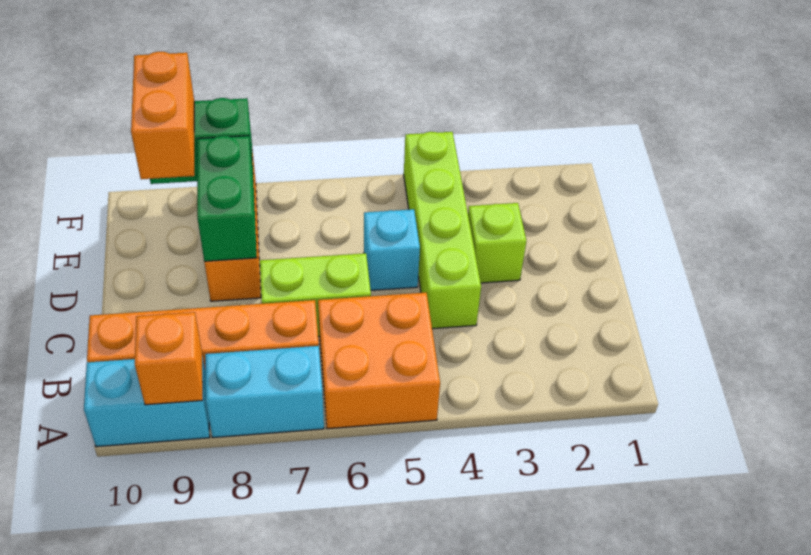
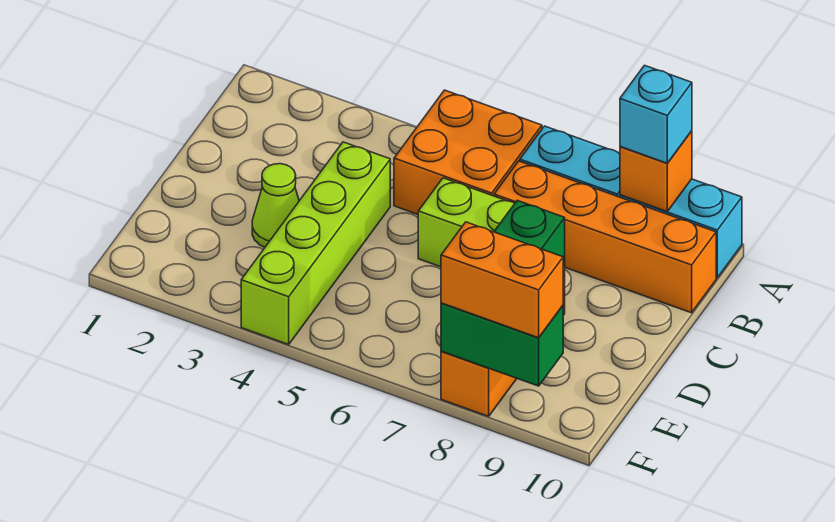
lime 1x1 brick [468,203,526,283] -> lime 1x1 cone [252,164,299,247]
cyan 1x1 brick [364,209,420,290] -> cyan 1x1 brick moved to [620,65,692,163]
orange 1x2 brick [131,52,195,179] -> orange 1x2 brick turned to [441,222,563,338]

